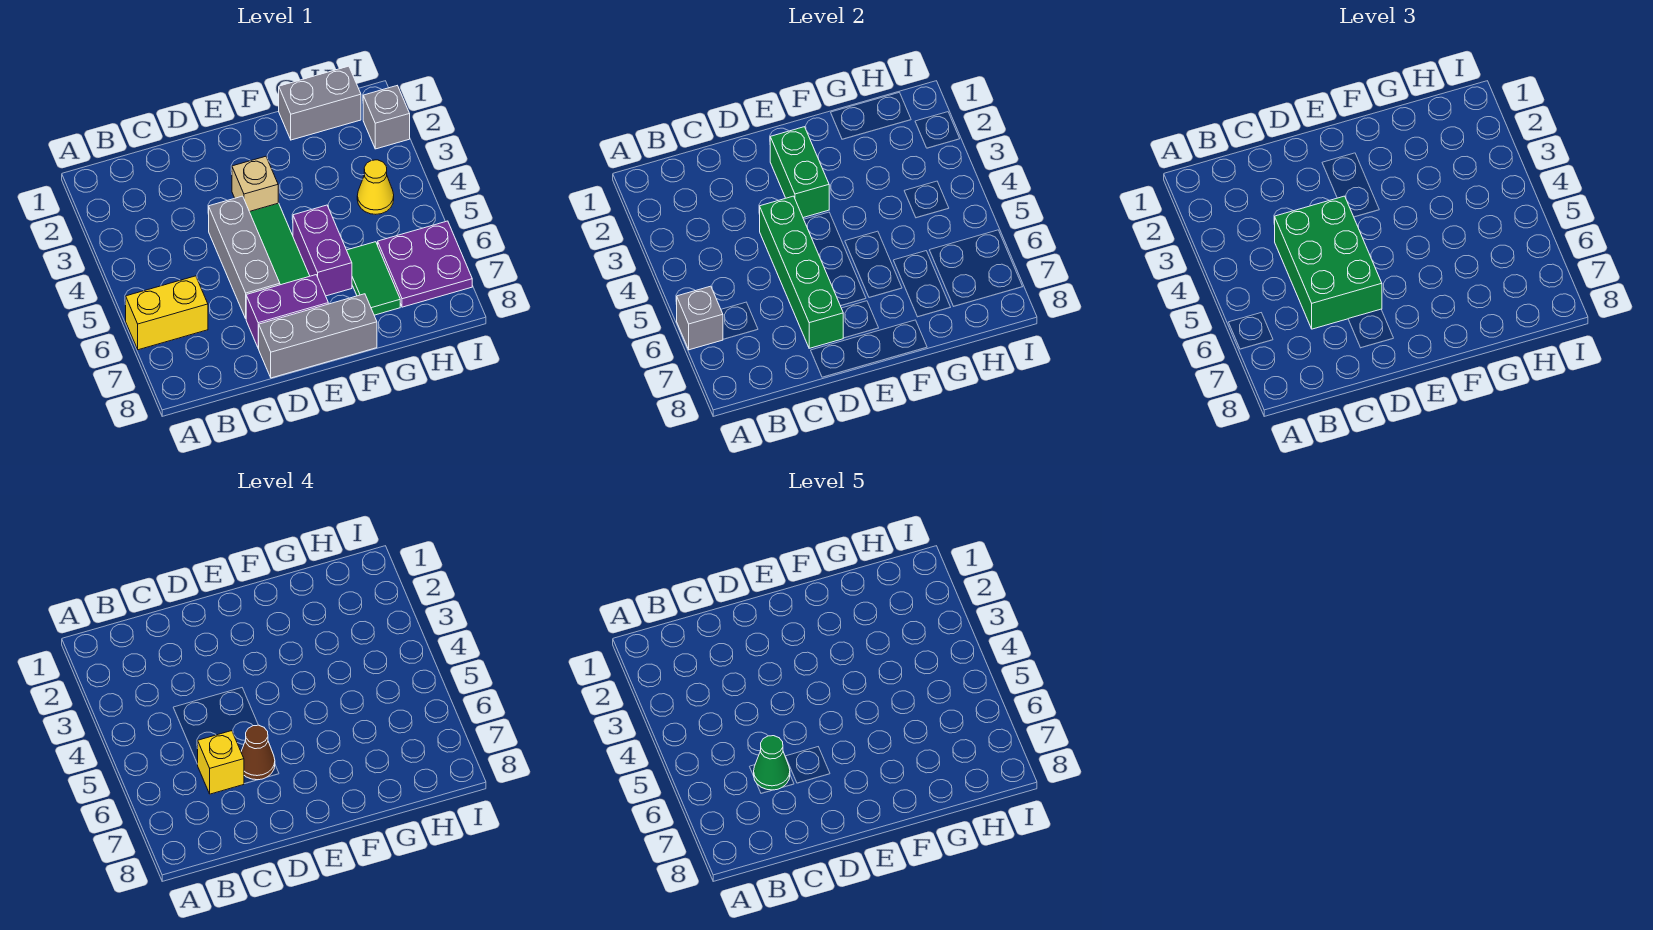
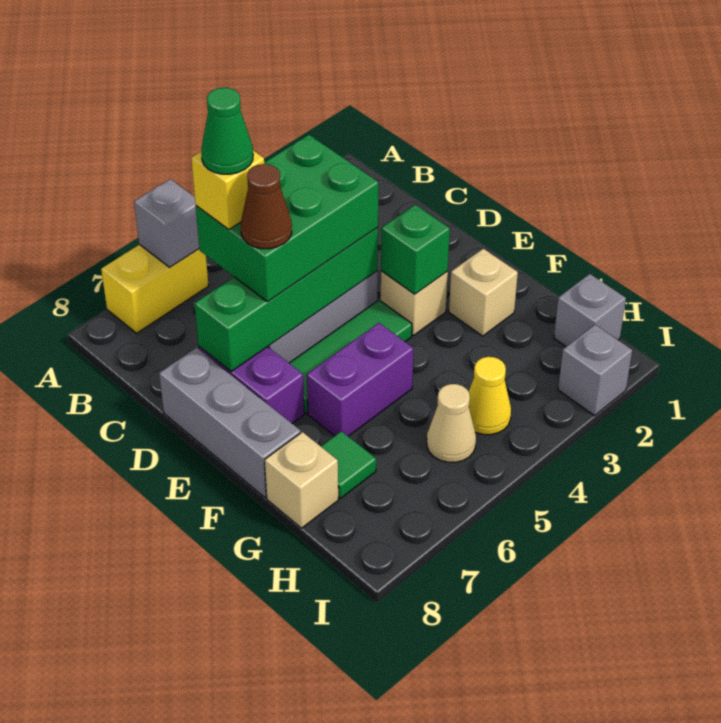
yellow 1x2 brick [126,276,208,350] -> yellow 1x2 brick turned to [101,245,209,333]
green 1x2 brick [770,127,829,218] -> green 1x1 brick [381,205,450,294]
none -> tan 1x1 brick [449,249,518,336]
grey 1x2 brick [279,66,361,140] -> grey 1x1 brick [554,274,626,347]
green 1x2 tile [347,242,400,315] -> green 1x1 tile [321,431,376,498]
none -> tan 1x1 brick [265,432,338,528]
none -> tan 1x1 cone [427,384,476,462]
purple 2x2 plate [378,221,472,307] -> none

